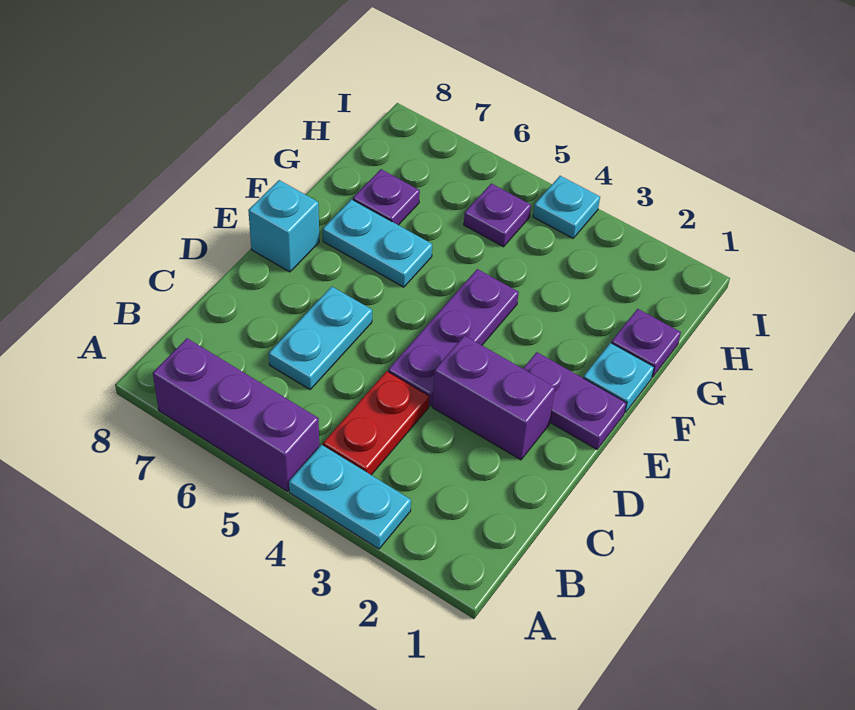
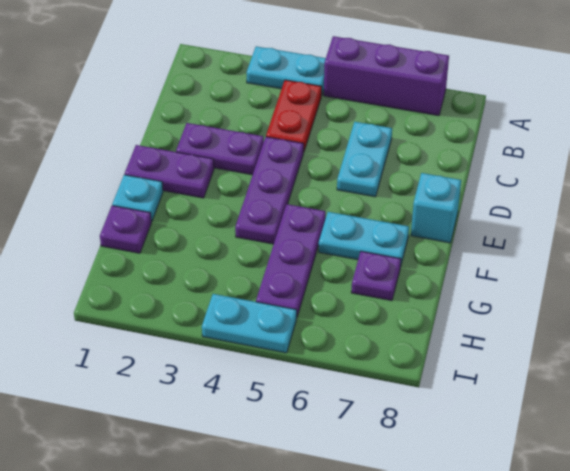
purple 1x2 brick [432,336,555,460] -> purple 1x2 plate [176,123,264,175]
purple 1x1 plate [464,183,531,247] -> purple 1x3 plate [256,204,326,317]
cyan 1x1 plate [533,176,600,238] -> cyan 1x2 plate [202,294,297,353]

